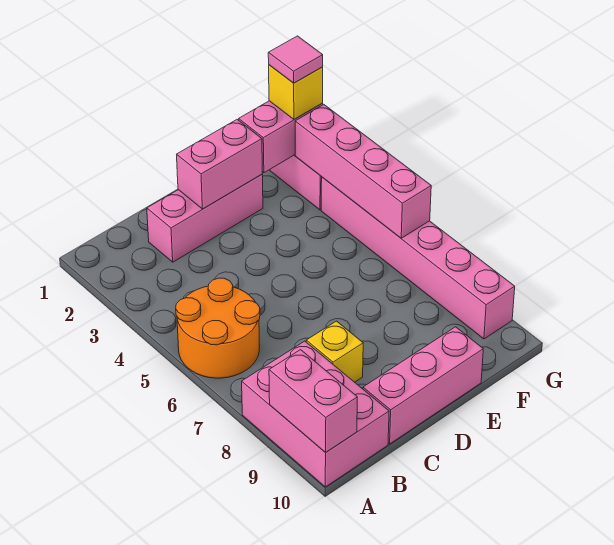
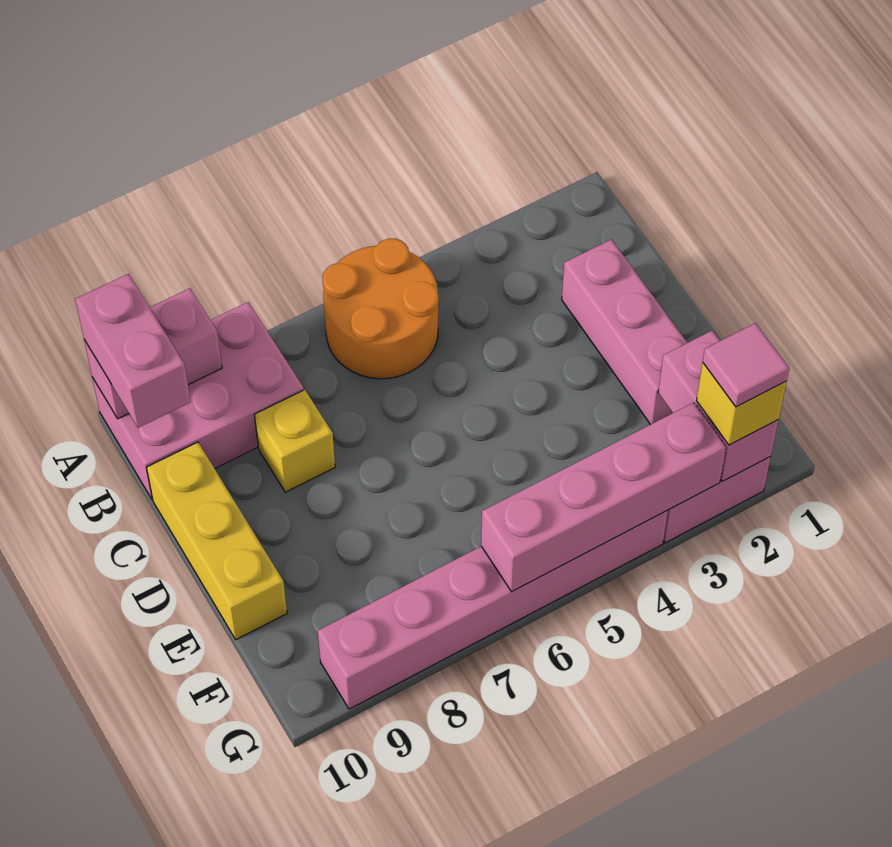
pink 1x3 brick [363,327,483,444] -> yellow 1x3 brick [147,442,287,640]
pink 1x2 brick [177,120,262,209] -> pink 1x2 brick moved to [75,274,191,428]

